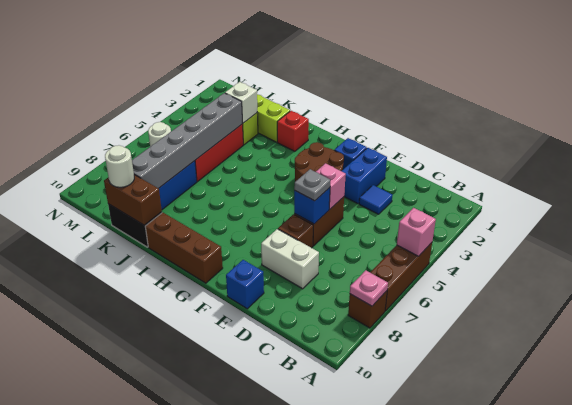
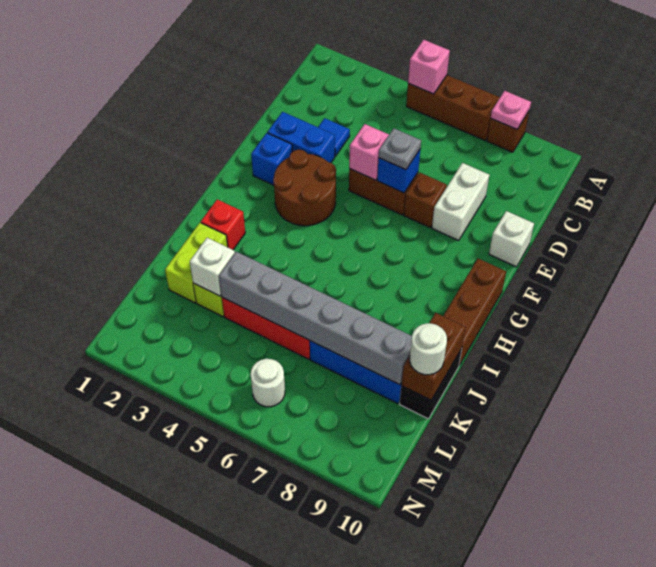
blue 1x1 brick [226,260,264,309] -> white 1x1 brick [489,211,534,267]

